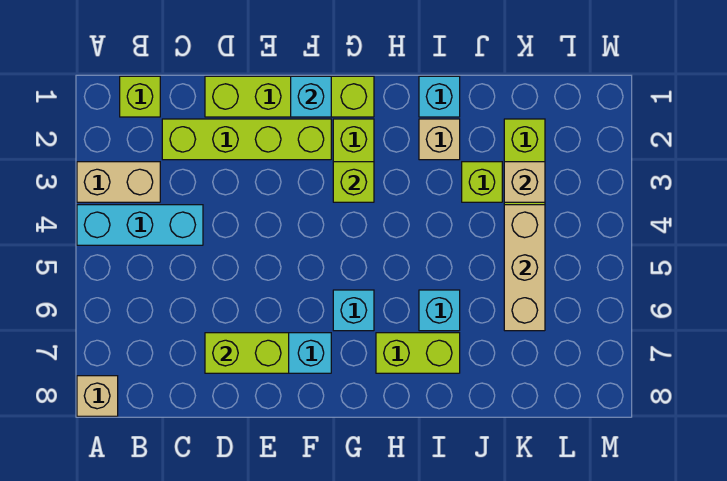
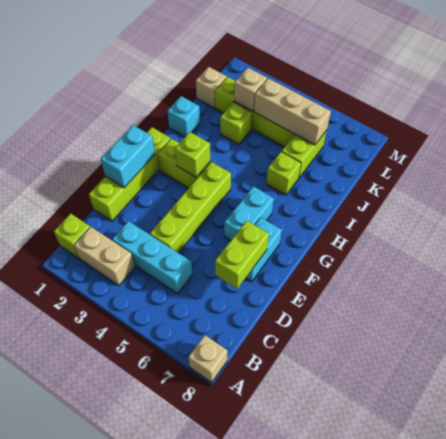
tan 1x2 brick [77,162,160,202] -> tan 1x2 brick turned to [74,227,135,286]
cyan 1x3 brick [77,205,203,245] -> cyan 1x3 brick turned to [112,221,192,294]
lime 1x4 brick [162,119,331,160] -> lime 1x4 brick moved to [150,162,231,253]
cyan 1x1 brick [291,76,331,117] -> cyan 1x2 brick [101,125,155,188]
cyan 1x1 brick [333,290,374,331] -> cyan 1x2 brick [224,186,274,241]
lime 1x2 brick [376,333,460,373] -> lime 1x2 brick moved to [282,130,327,178]
tan 1x1 brick [419,119,460,160] -> tan 1x1 brick moved to [196,67,227,108]
cyan 1x1 brick [419,290,460,331] -> lime 1x1 brick [266,152,301,195]

